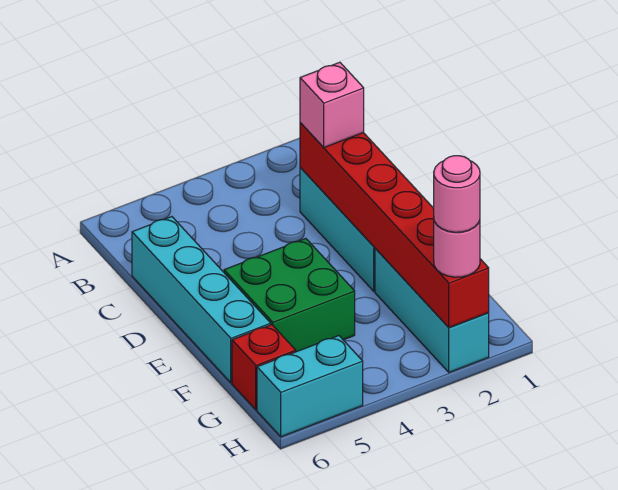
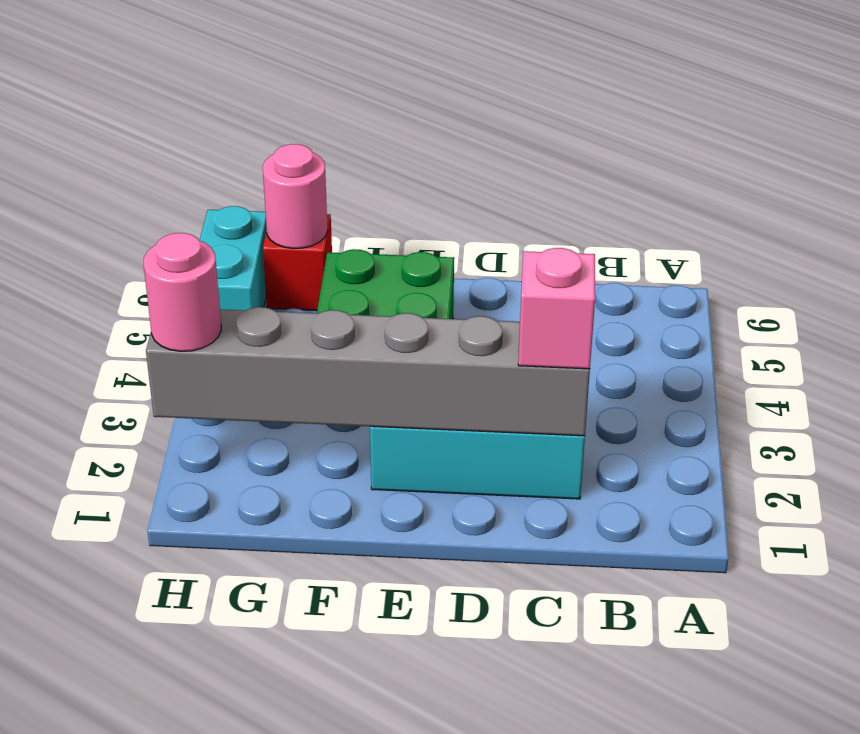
red 1x6 brick [300,123,489,328] -> grey 1x6 brick [146,307,590,436]
cyan 1x4 brick [132,217,271,383] -> none
cyan 1x3 brick [375,249,489,372] -> none
pink 1x1 round brick [434,156,480,232] -> pink 1x1 round brick moved to [263,144,328,249]

